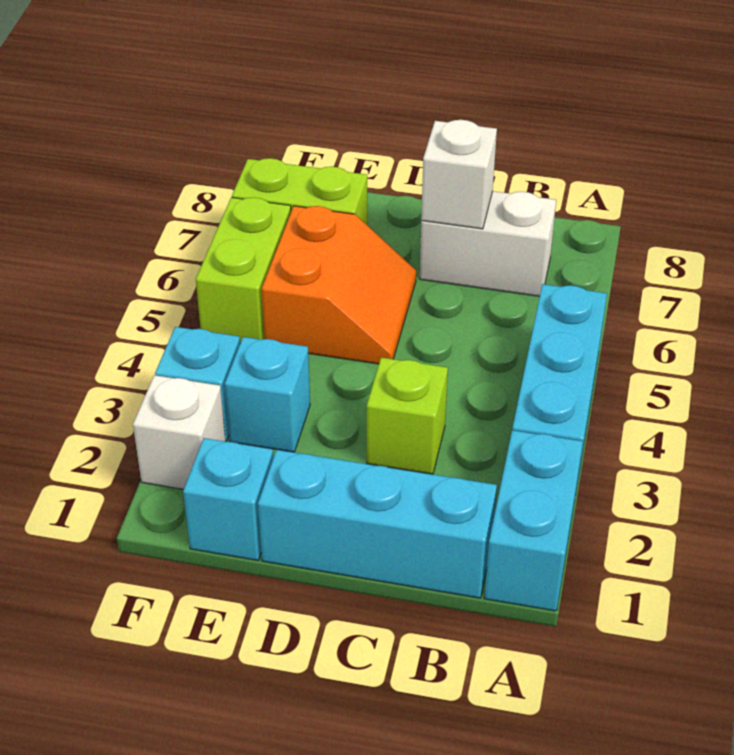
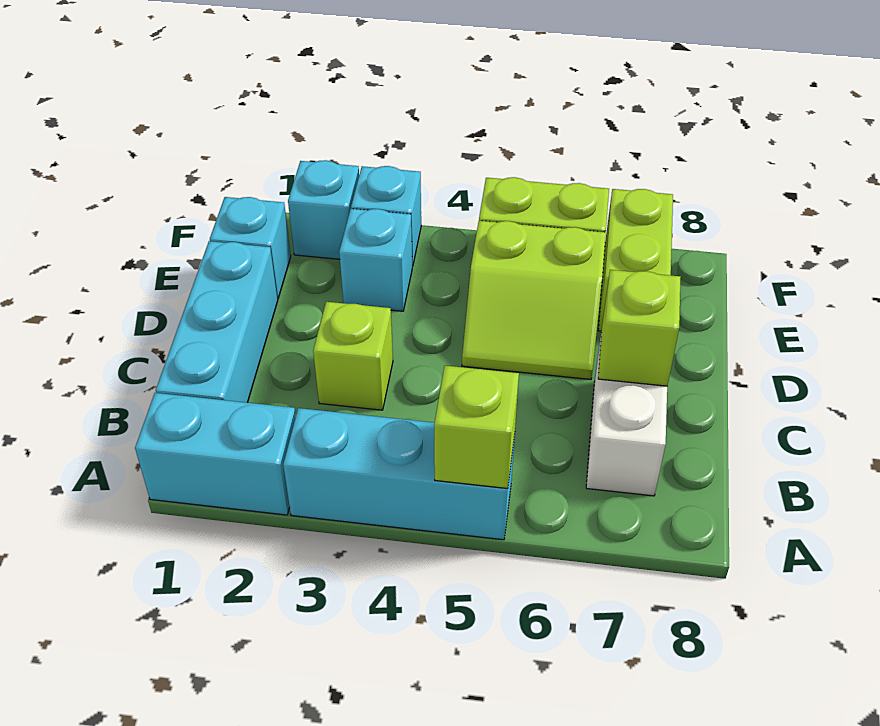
none -> lime 1x1 brick [434,366,519,489]
white 1x1 brick [421,120,497,229] -> lime 1x1 brick [598,270,681,386]
orange 2x2 slope [262,206,416,364] -> lime 2x2 slope [462,221,606,379]
white 1x1 brick [133,375,225,489] -> cyan 1x1 brick [288,160,359,259]

